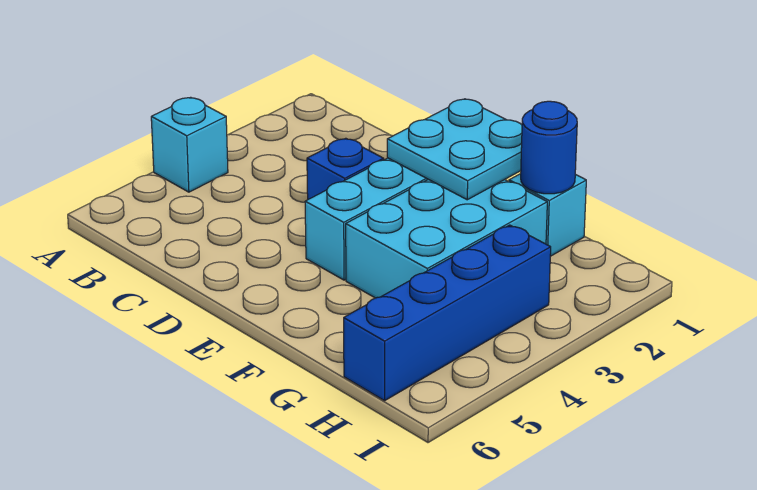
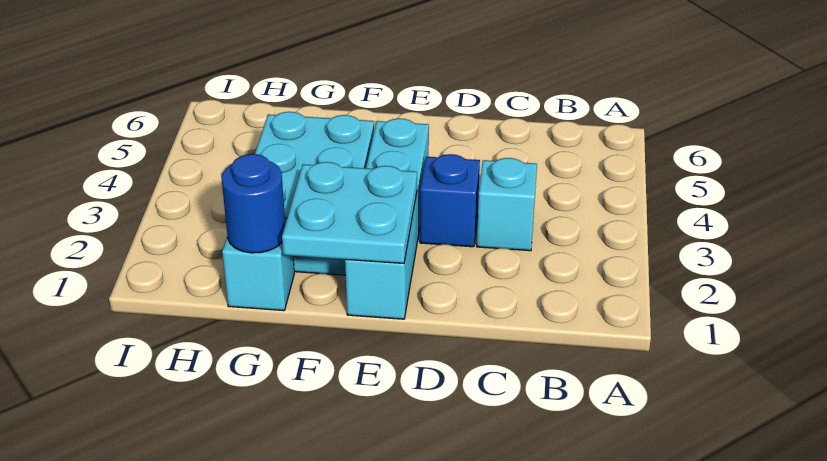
cyan 1x1 brick [151,97,228,192] -> cyan 1x1 brick moved to [477,158,537,251]
blue 1x4 brick [344,225,551,401] -> none

